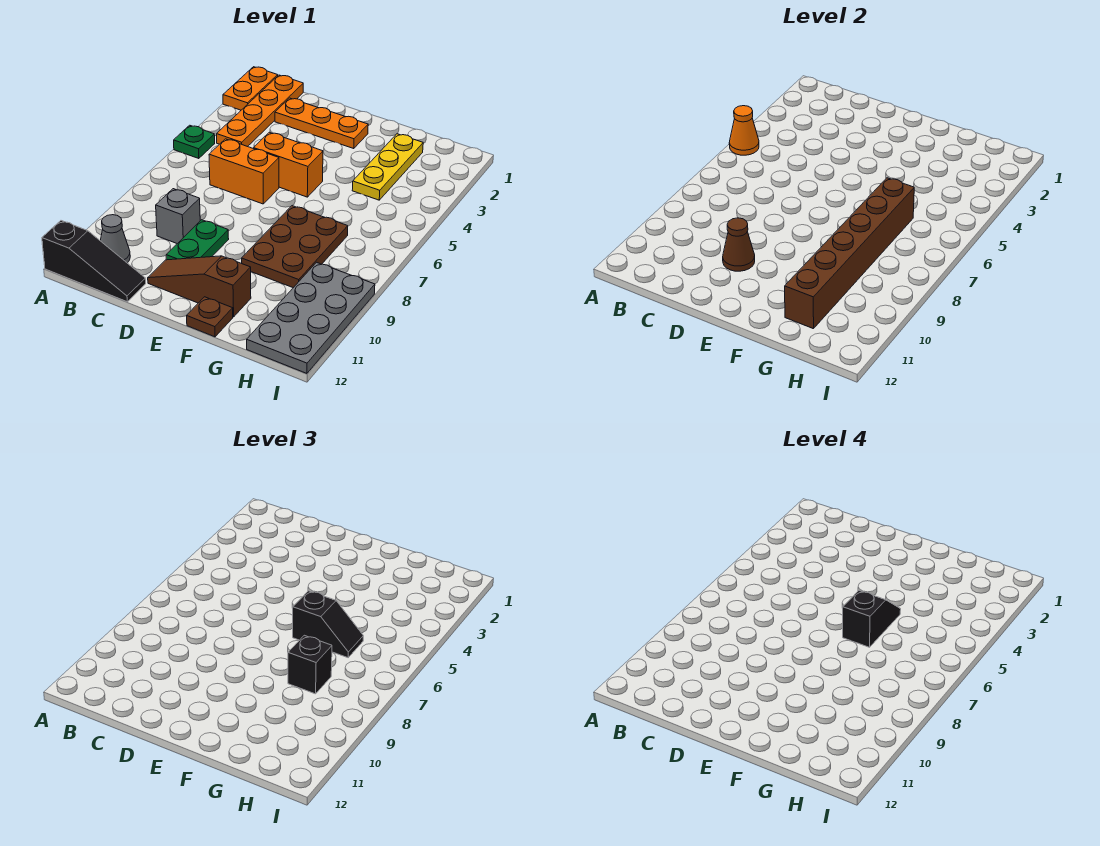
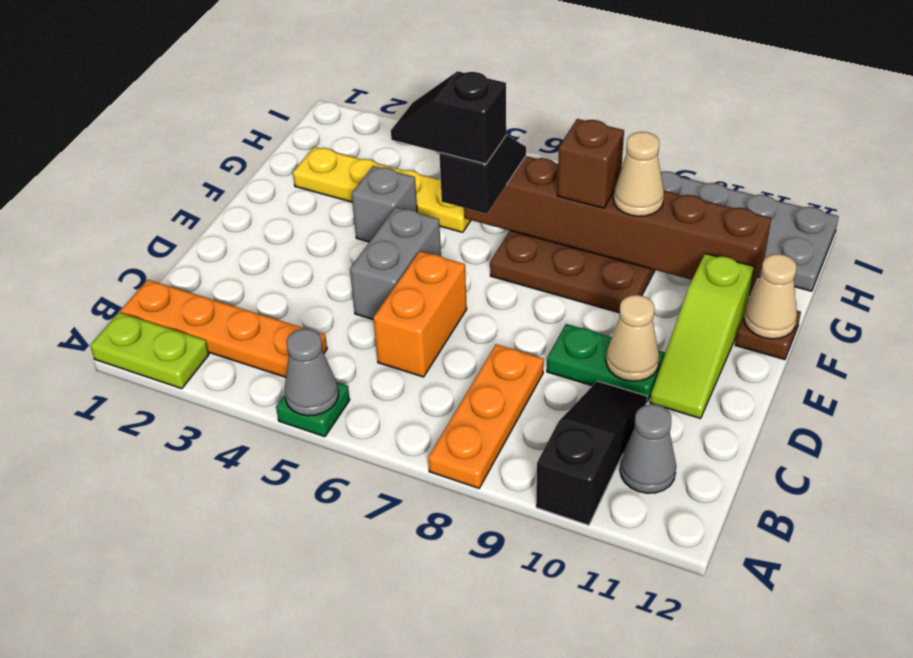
orange 1x2 plate [223,67,278,110] -> lime 1x2 plate [90,313,209,389]
orange 1x1 cone [729,106,759,155] -> grey 1x1 cone [284,329,338,416]
black 1x3 slope [42,221,146,302] -> black 1x3 slope moved to [536,381,647,525]
orange 1x3 plate [275,98,368,148] -> orange 1x3 plate moved to [428,344,544,488]
grey 1x1 brick [156,189,200,244] -> grey 1x1 brick moved to [352,166,417,242]
orange 1x2 brick [253,132,323,197] -> grey 1x2 brick [350,207,441,319]
brown 1x1 cone [723,218,755,271] -> tan 1x1 cone [606,295,659,381]
brown 1x3 slope [148,256,251,317] -> lime 1x3 slope [650,254,754,418]
none -> tan 1x1 cone [744,254,797,339]
yellow 1x3 plate [352,134,423,200] -> yellow 1x4 plate [293,147,471,232]
black 1x1 brick [288,635,332,694] -> brown 1x1 brick [557,119,624,208]
none -> tan 1x1 cone [613,132,664,216]

